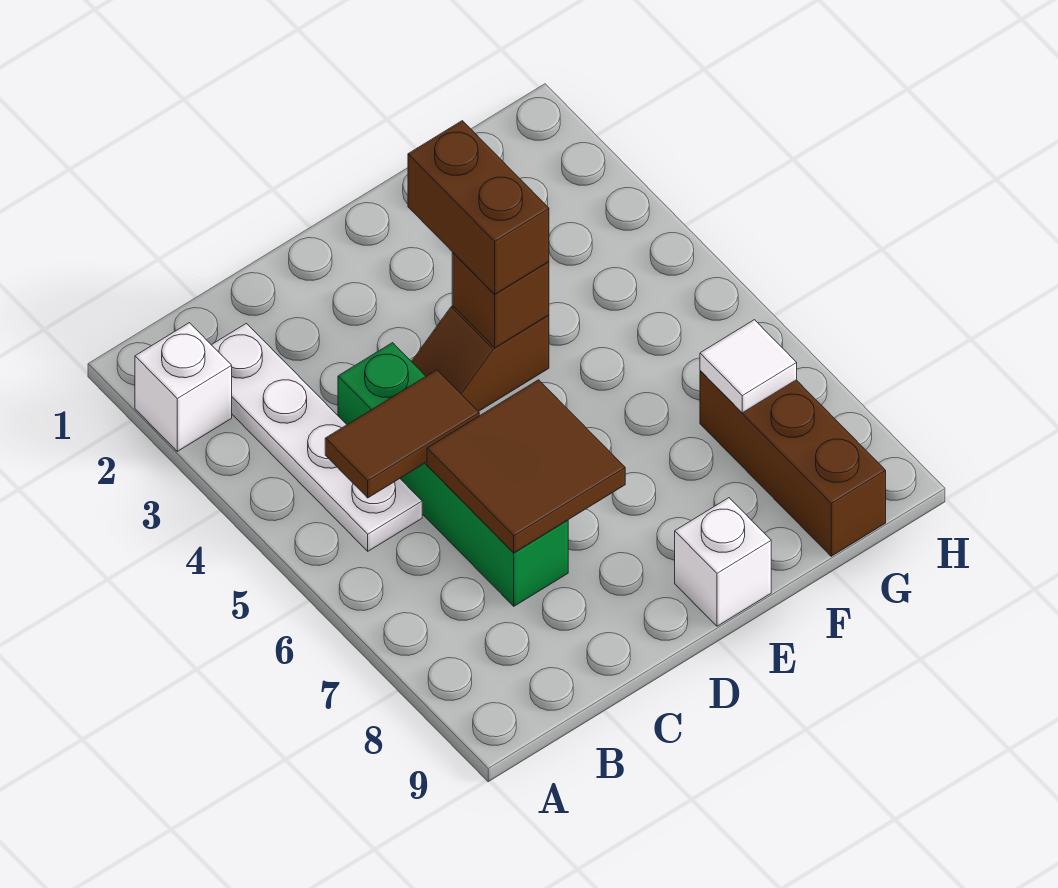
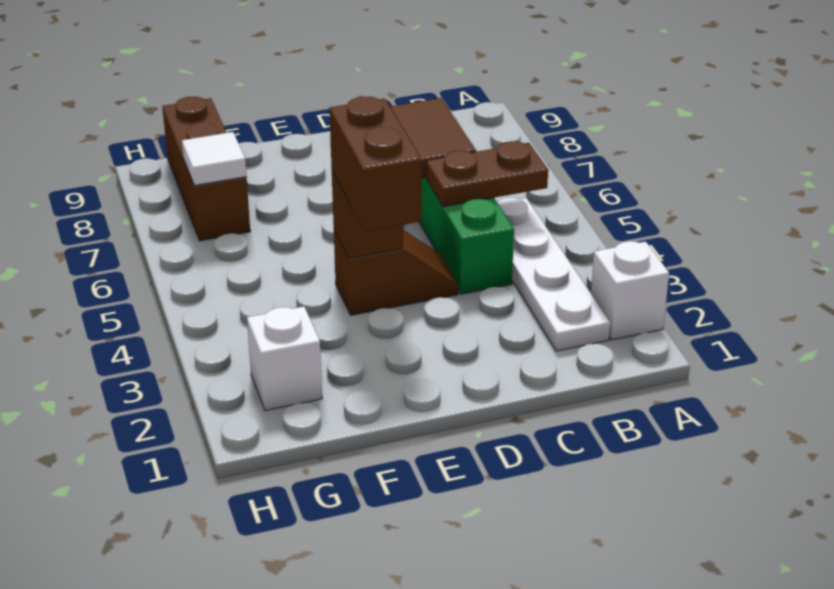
brown 1x2 tile [325,370,479,498] -> brown 1x2 plate [426,141,548,207]
white 1x1 brick [675,498,771,626] -> white 1x1 brick moved to [247,307,322,411]

